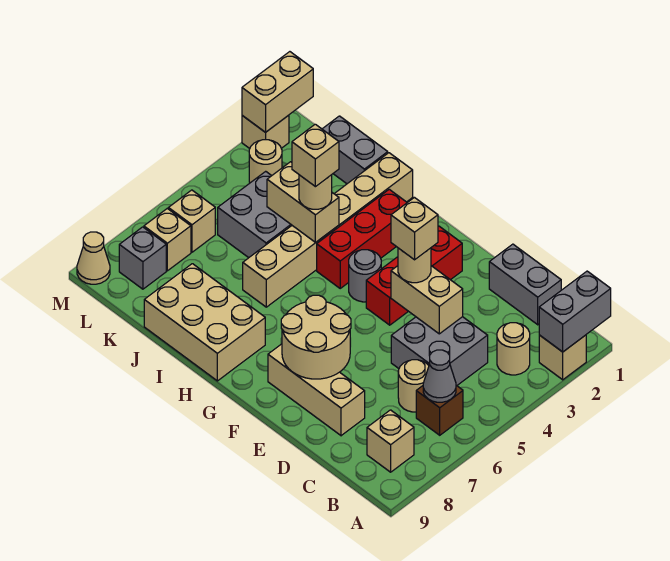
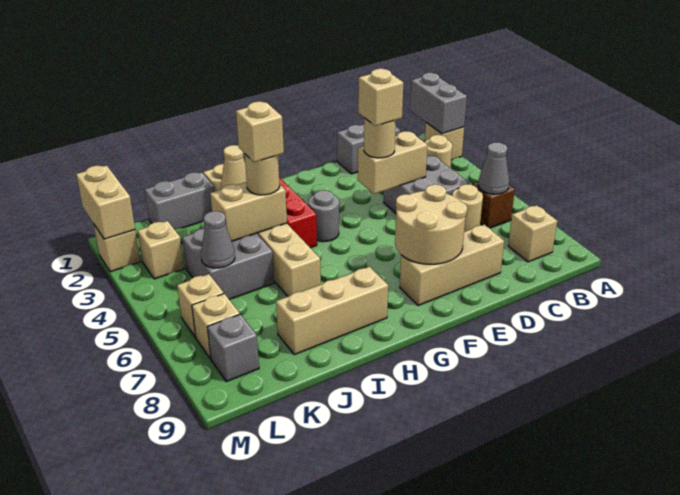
red 1x3 brick [366,226,462,325] -> none
tan 2x3 brick [144,264,265,381] -> tan 1x3 brick [276,267,388,355]
none -> grey 1x1 cone [201,211,235,268]
tan 1x1 round brick [249,140,282,183] -> tan 1x1 brick [138,221,184,279]
tan 1x1 cone [77,232,110,284] -> tan 1x1 cone moved to [221,145,247,189]

